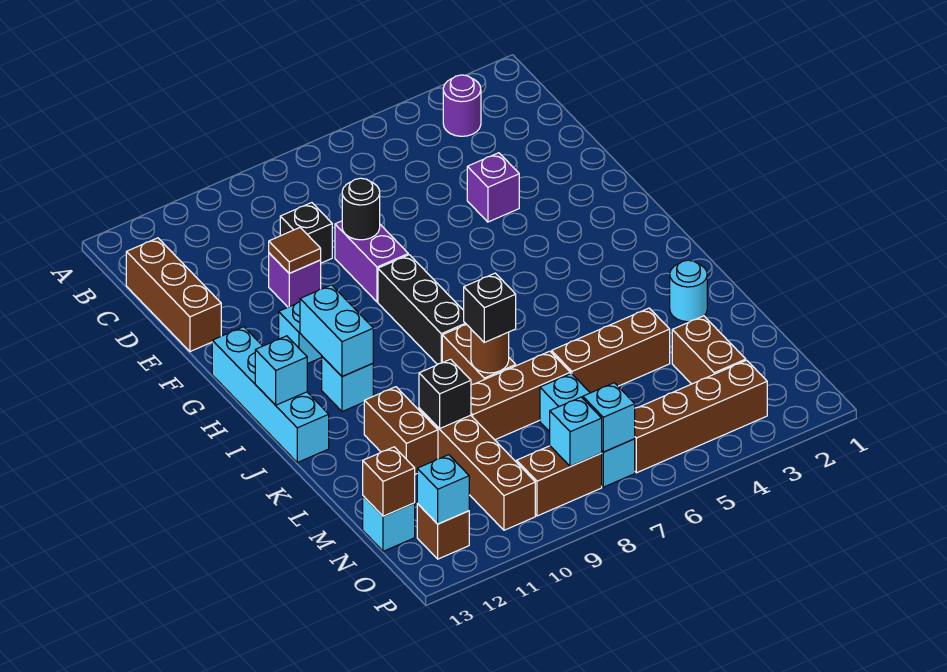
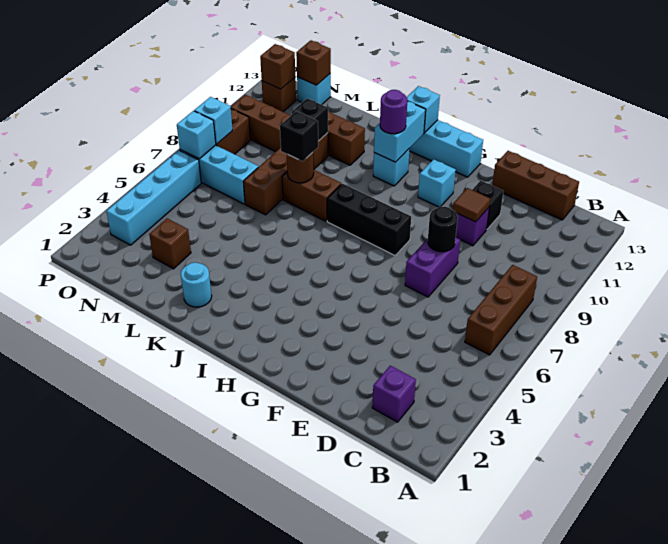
purple 1x1 round brick [443,75,481,136] -> purple 1x1 round brick moved to [380,90,407,134]
black 1x1 brick [280,203,332,263] -> black 1x1 brick moved to [472,181,503,229]
purple 1x1 brick [467,153,519,222] -> purple 1x1 brick moved to [372,366,416,422]
purple 1x2 brick [335,221,408,302] -> purple 1x2 brick turned to [405,238,460,297]
cyan 1x2 brick [300,285,373,377] -> cyan 1x2 brick turned to [374,101,426,162]
brown 1x3 brick [552,308,670,393] -> brown 1x3 brick moved to [465,265,537,355]
brown 1x2 brick [672,316,746,384] -> brown 1x1 brick [149,218,191,269]
brown 1x4 brick [635,360,767,473] -> cyan 1x4 brick [106,150,201,245]
cyan 1x1 brick [417,455,469,524] -> brown 1x1 brick [260,44,295,89]

